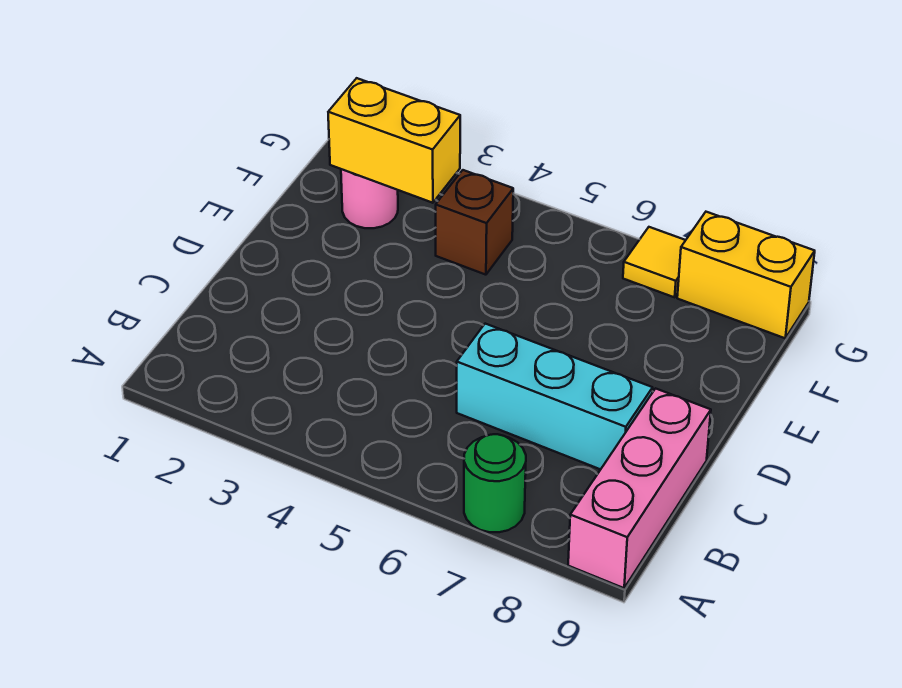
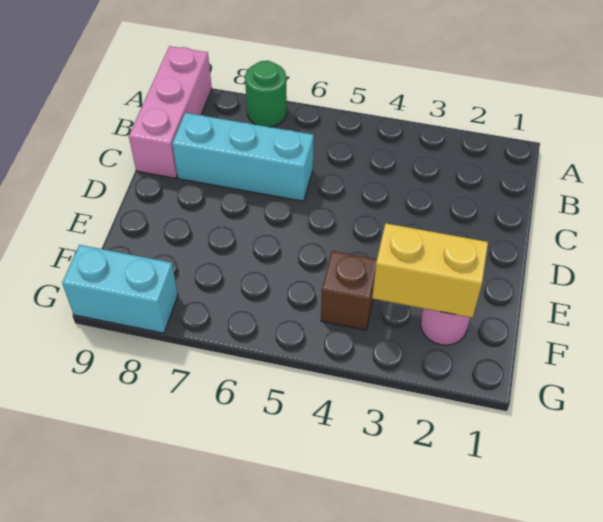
yellow 1x1 tile [623,227,686,297] -> none
yellow 1x2 brick [677,212,815,338] -> cyan 1x2 brick [62,245,178,333]

